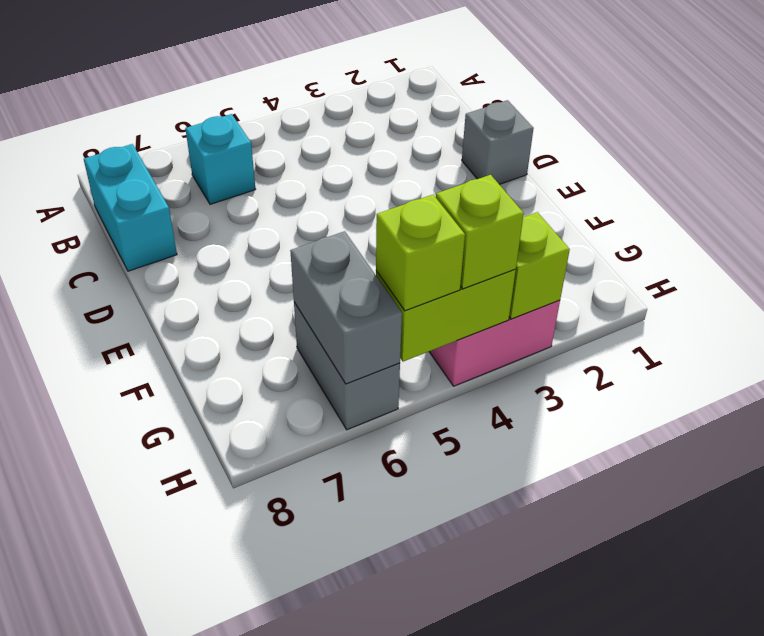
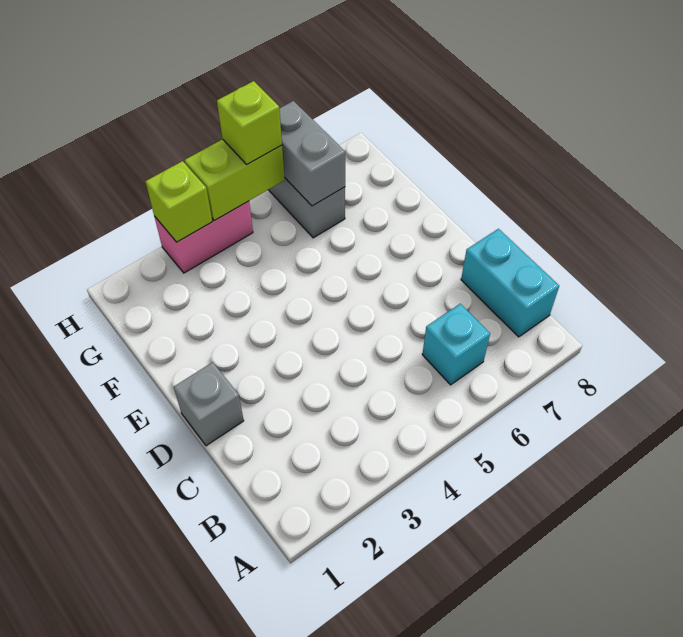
lime 1x1 brick [436,175,524,289] -> none

